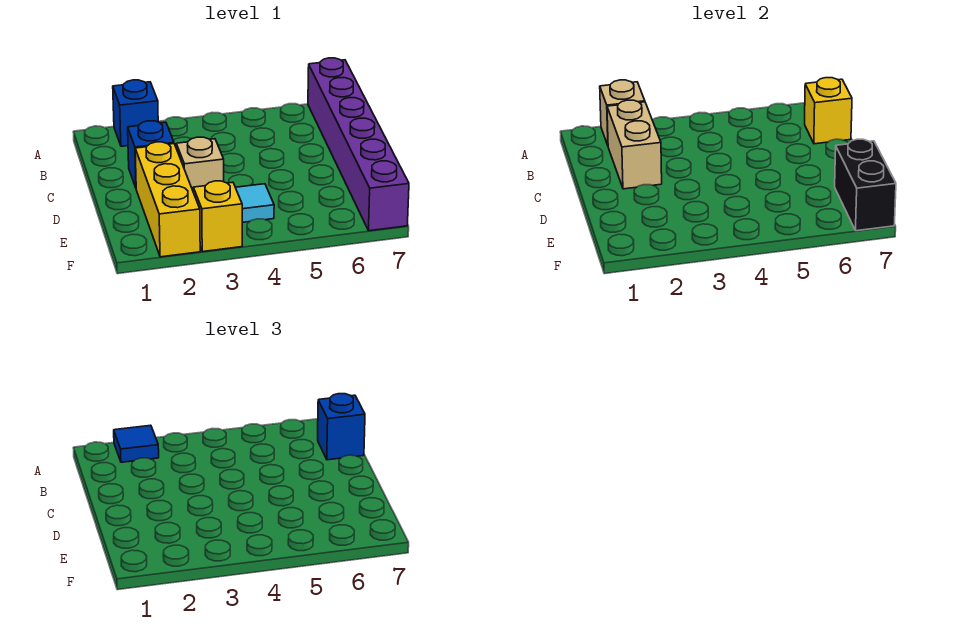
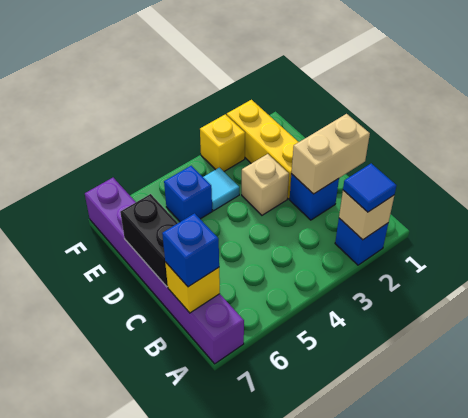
tan 1x2 brick [607,100,662,189] -> tan 1x2 brick turned to [291,114,370,194]
none -> blue 1x1 brick [164,166,212,222]
black 1x2 brick [835,139,896,231] -> black 1x2 brick moved to [120,194,178,287]

